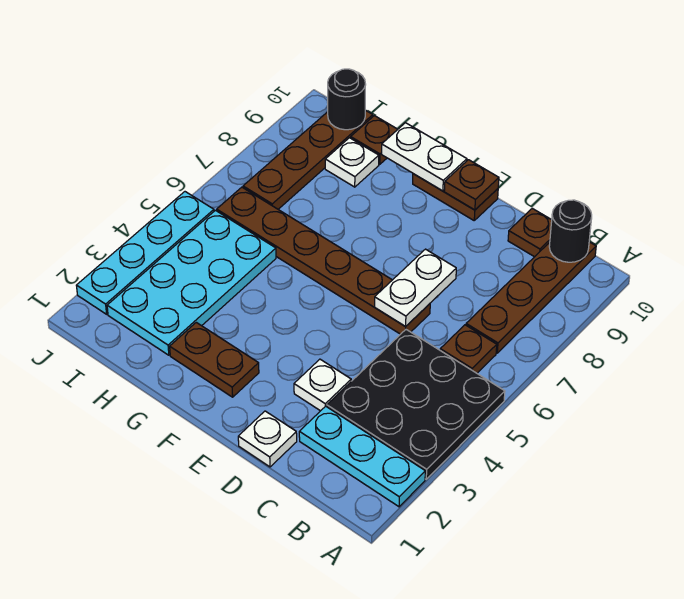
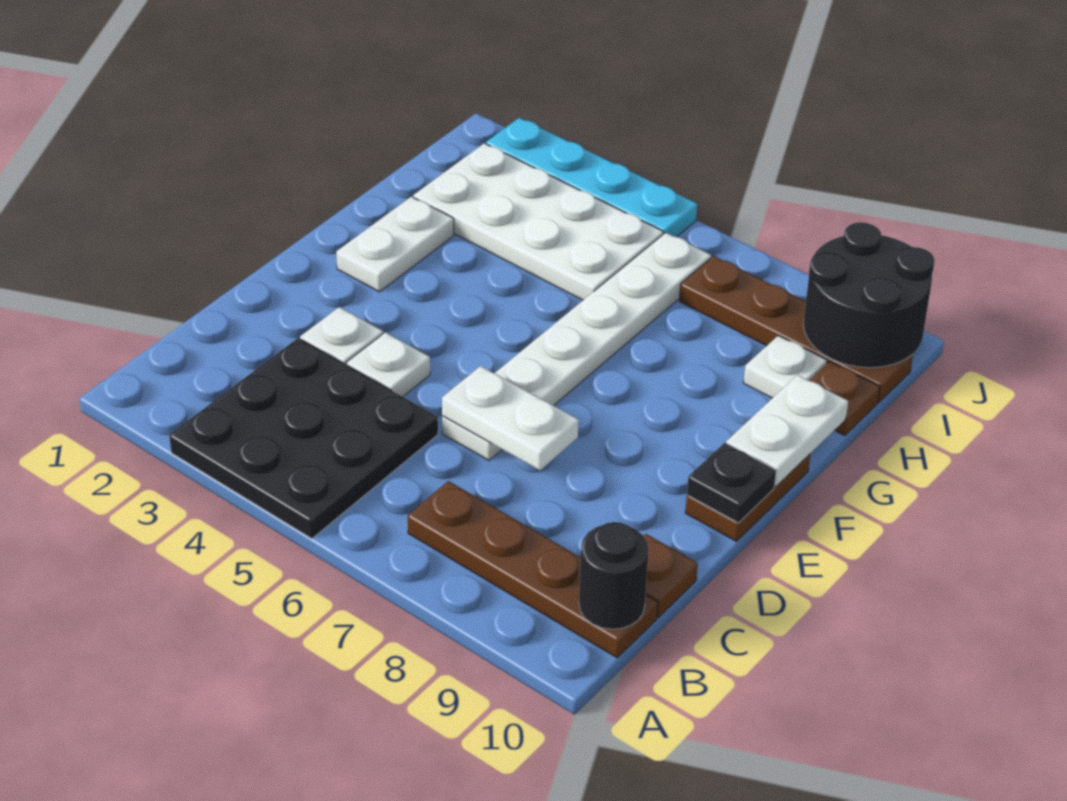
cyan 1x3 plate [299,406,425,507] -> none
brown 1x1 plate [440,325,497,373] -> none
white 1x1 plate [238,411,297,467] -> white 1x1 plate moved to [346,332,430,397]
brown 1x6 plate [217,187,430,334] -> white 1x6 plate [442,233,711,460]
brown 1x1 plate [444,160,499,210] -> black 1x1 plate [687,443,776,523]
brown 1x2 plate [170,322,259,397] -> white 1x2 plate [336,197,454,292]
cyan 2x4 plate [107,210,276,355] -> white 2x4 plate [413,143,663,300]
black 1x1 round brick [328,69,366,130] -> black 2x2 round brick [803,222,935,368]

